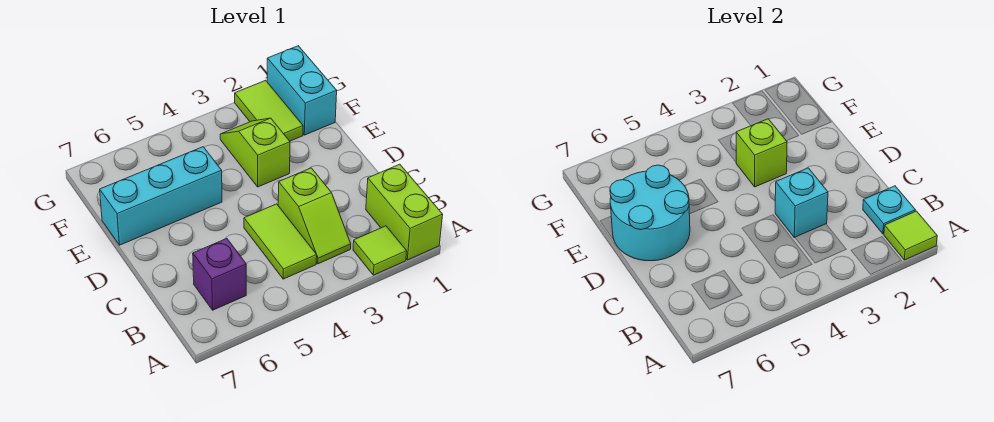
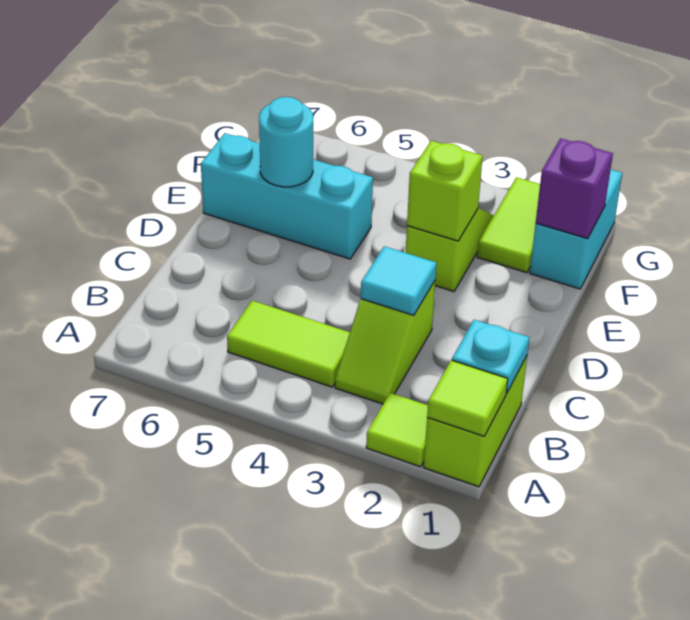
lime 1x2 tile [244,204,317,279] -> lime 1x2 tile turned to [227,301,350,387]
purple 1x1 brick [193,239,246,310] -> purple 1x1 brick moved to [536,138,613,239]
cyan 1x1 brick [775,168,828,238] -> cyan 1x1 tile [361,246,437,315]
cyan 2x2 round brick [610,165,690,261] -> cyan 1x1 round brick [259,97,313,187]

